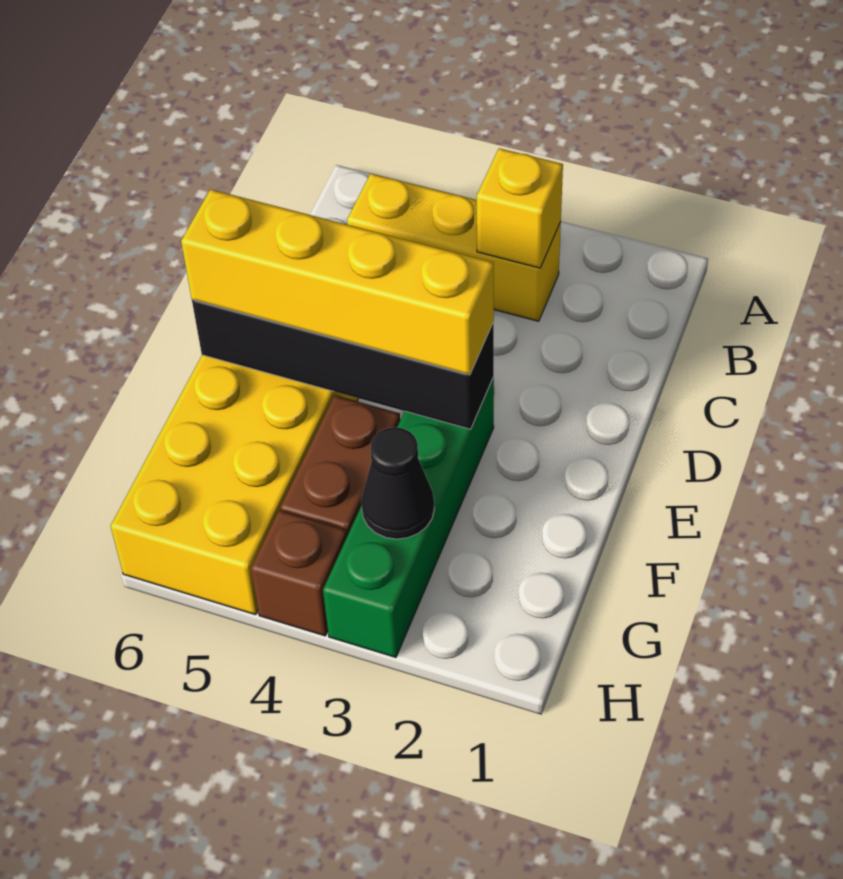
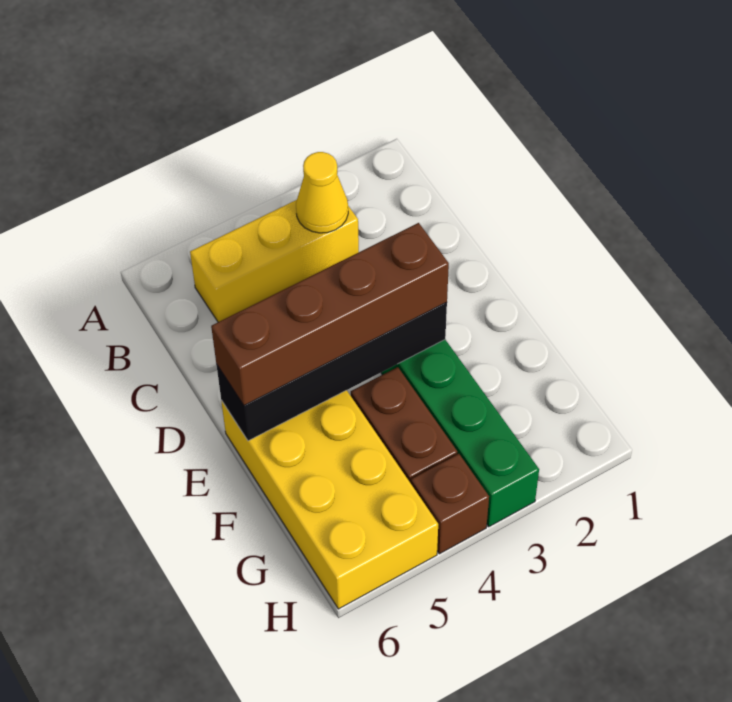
yellow 1x1 brick [477,148,563,268] -> yellow 1x1 cone [296,152,348,233]
yellow 1x4 brick [181,189,494,375] -> brown 1x4 brick [211,223,449,405]
black 1x1 cone [361,427,434,539] -> none

